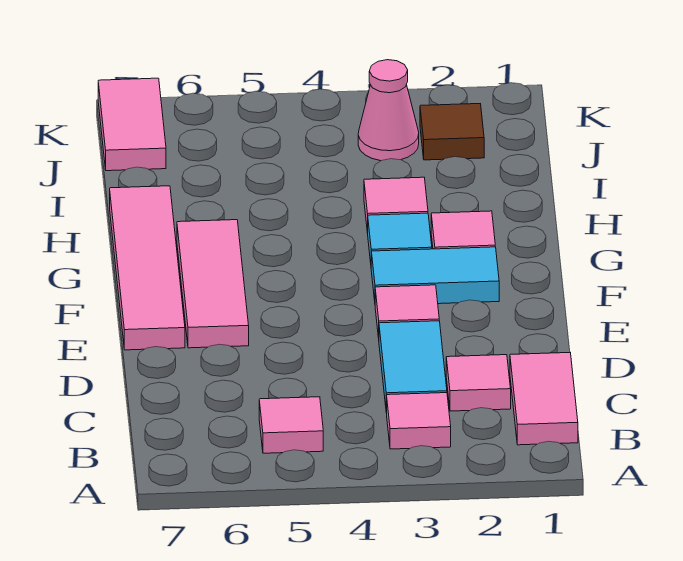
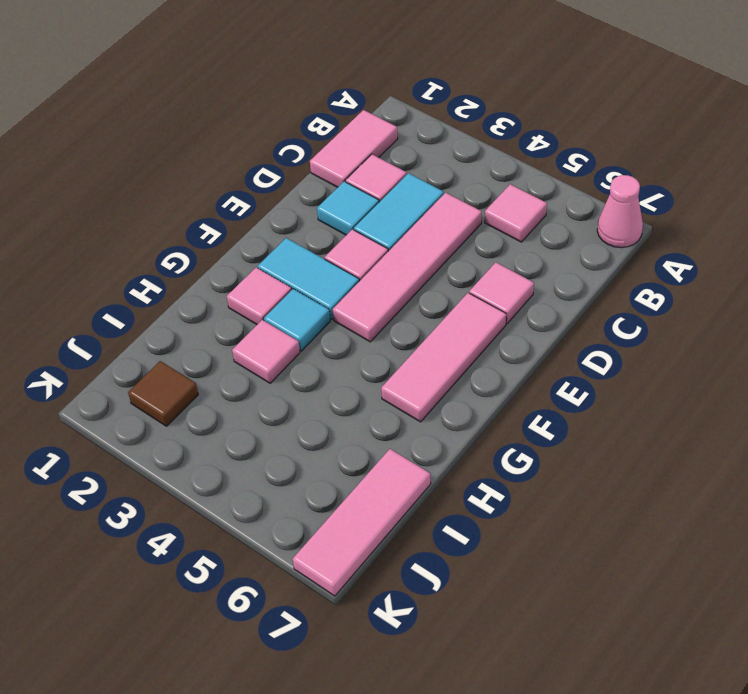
pink 1x1 tile [387,393,451,449] -> pink 1x1 tile moved to [469,262,534,323]
none -> cyan 1x1 tile [317,181,379,235]
pink 1x4 tile [110,186,185,350] -> pink 1x4 tile moved to [333,193,482,342]
pink 1x1 cone [358,60,419,161] -> pink 1x1 cone moved to [597,175,643,248]
pink 1x2 tile [98,78,166,171] -> pink 1x3 tile [293,449,431,596]

